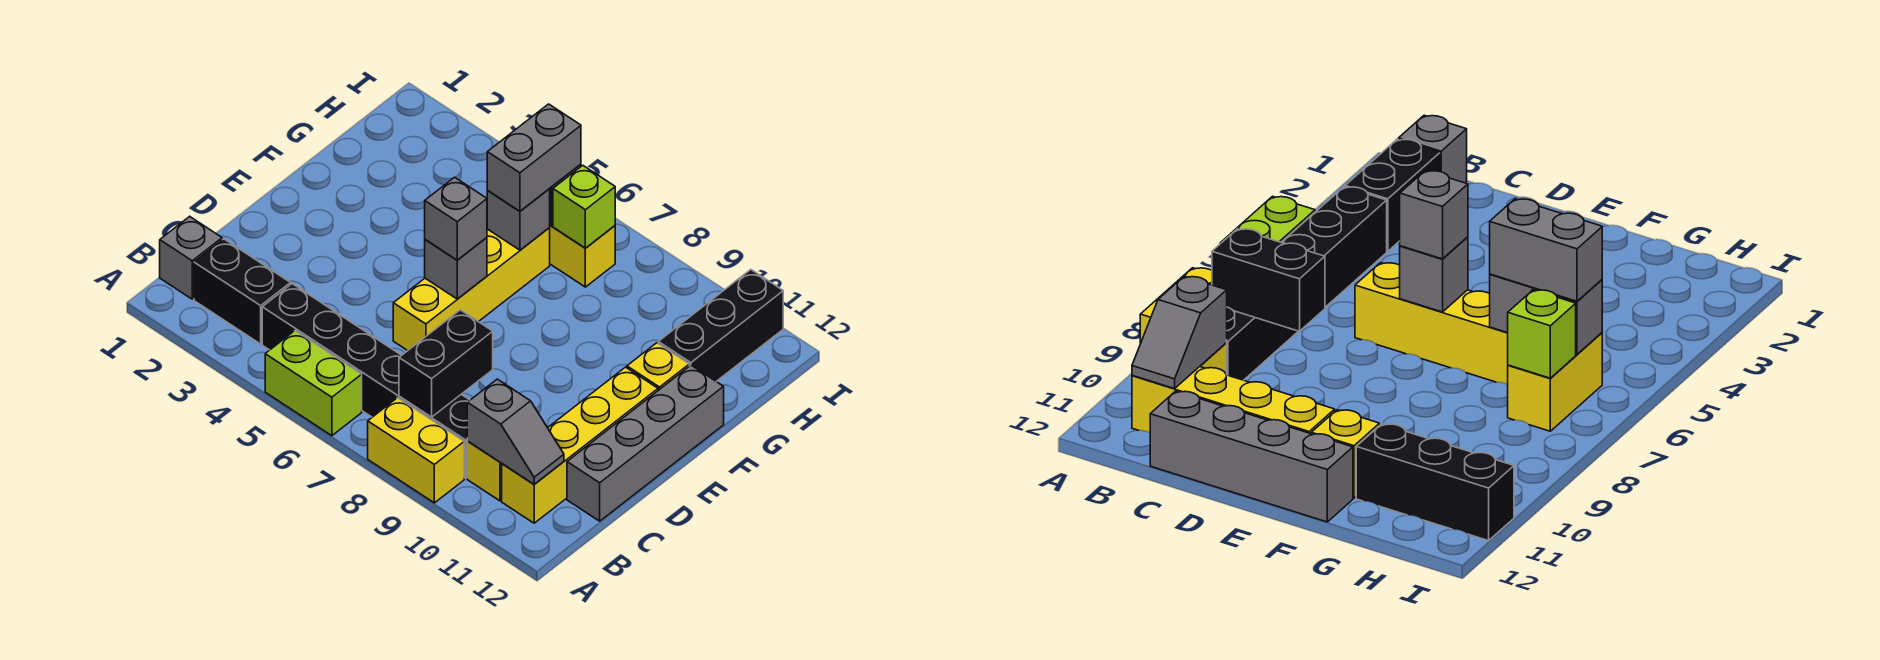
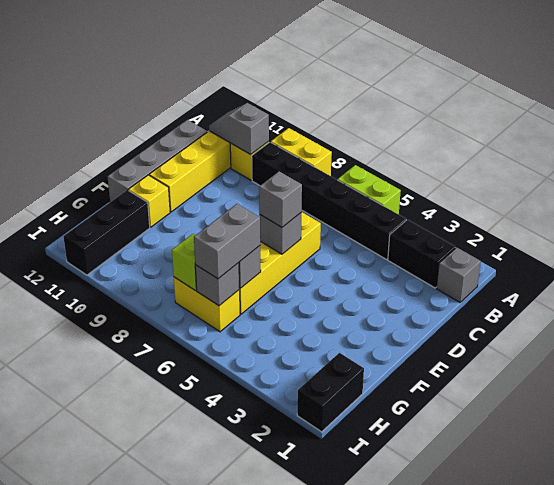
black 1x2 brick [399,310,493,417] -> black 1x2 brick moved to [297,353,364,432]

